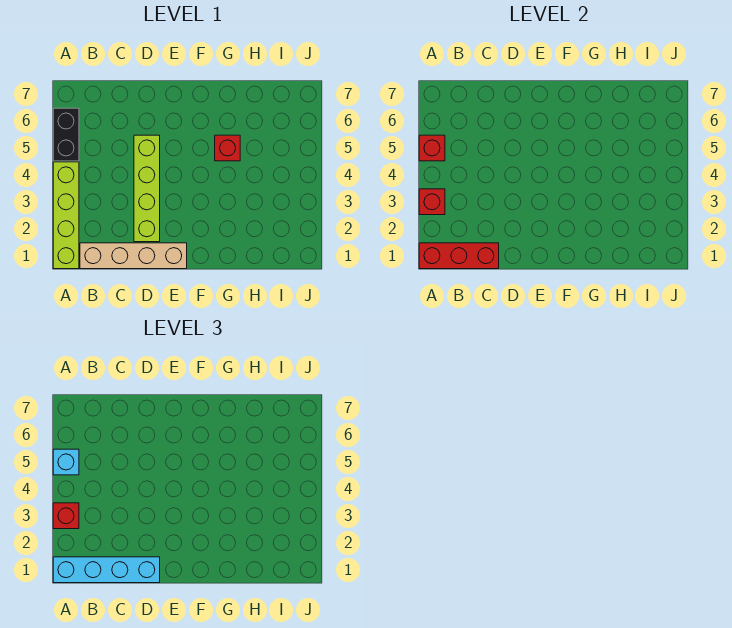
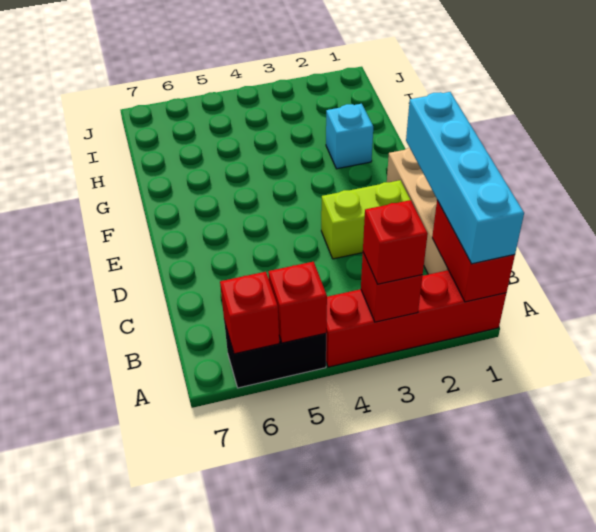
lime 1x4 brick [53,162,79,269] -> red 1x4 brick [326,270,506,367]
red 1x3 brick [419,243,499,269] -> red 1x2 brick [432,200,515,302]
cyan 1x1 brick [53,449,79,475] -> cyan 1x1 brick moved to [326,104,373,169]
lime 1x4 brick [134,135,160,242] -> lime 1x2 brick [321,180,410,259]
red 1x1 brick [215,135,240,161] -> red 1x1 brick moved to [220,272,279,354]

